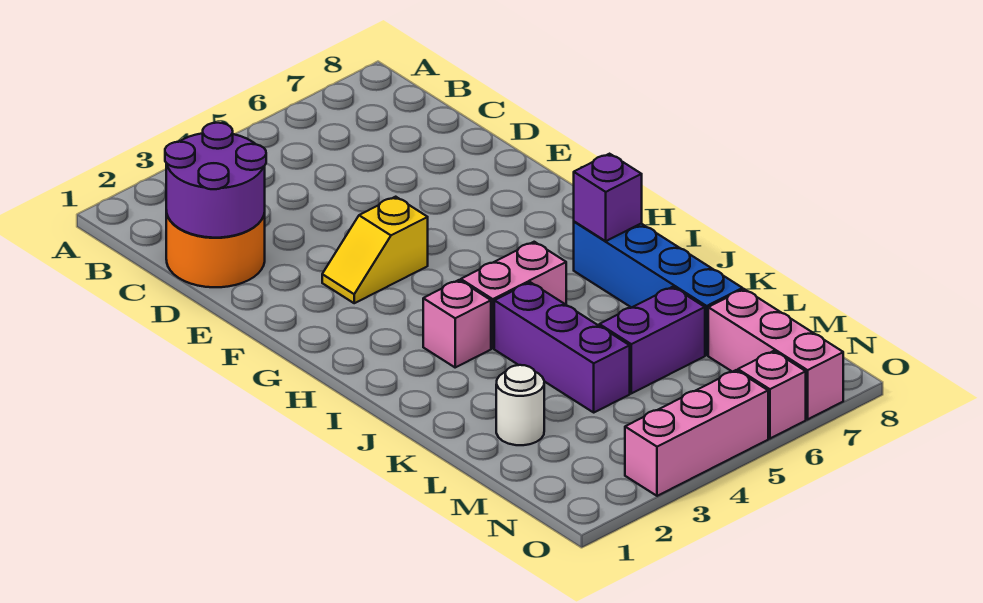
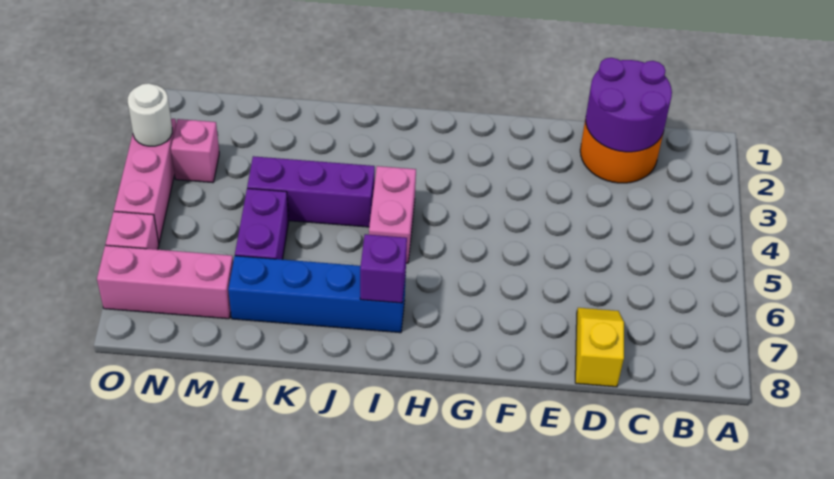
yellow 1x2 slope [322,197,428,303] -> yellow 1x2 slope moved to [575,308,624,387]
pink 1x1 brick [423,280,491,367] -> pink 1x1 brick moved to [171,119,219,183]
white 1x1 round brick [496,365,544,445] -> white 1x1 round brick moved to [128,83,172,146]

